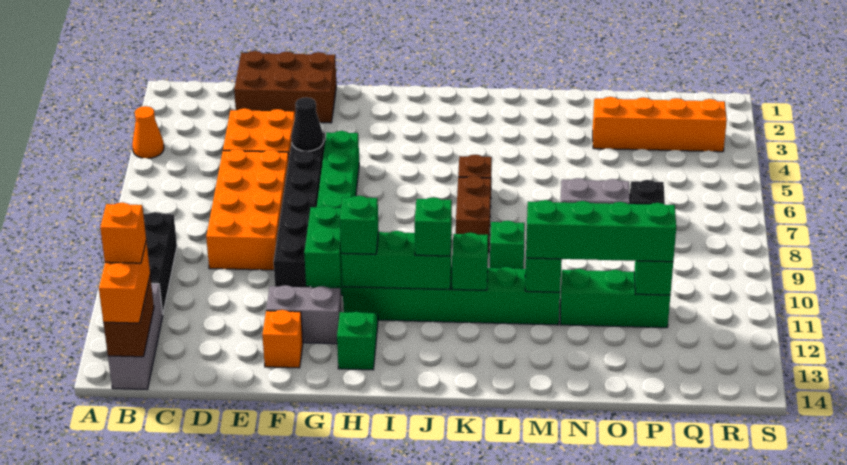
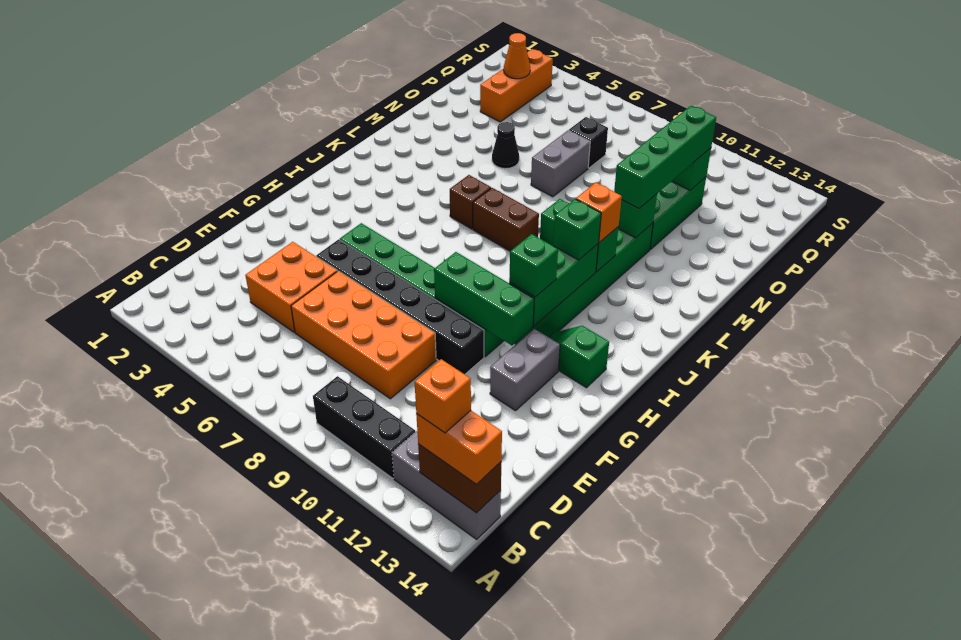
orange 1x1 cone [132,106,164,158] -> orange 1x1 cone moved to [504,33,530,79]
brown 2x3 brick [234,51,336,123] -> none
black 1x1 cone [291,97,324,151] -> black 1x1 cone moved to [492,122,519,169]
orange 1x1 brick [262,310,303,368] -> orange 1x1 brick moved to [576,182,622,243]
green 1x2 brick [304,206,342,287] -> green 1x3 brick [434,252,534,346]
orange 1x4 brick [593,97,727,152] -> orange 1x3 brick [480,49,553,122]

